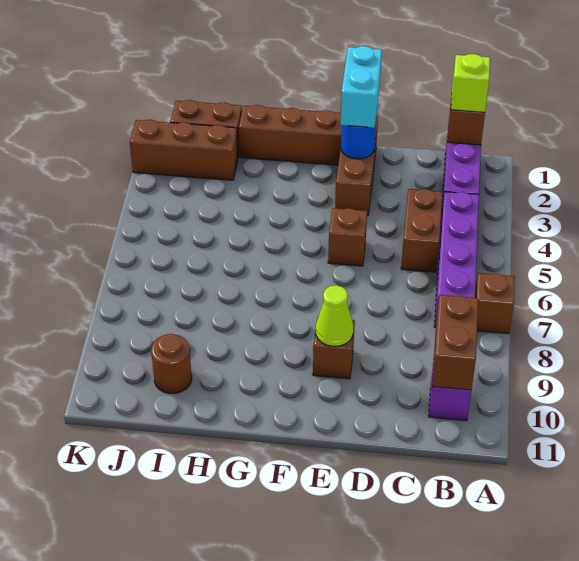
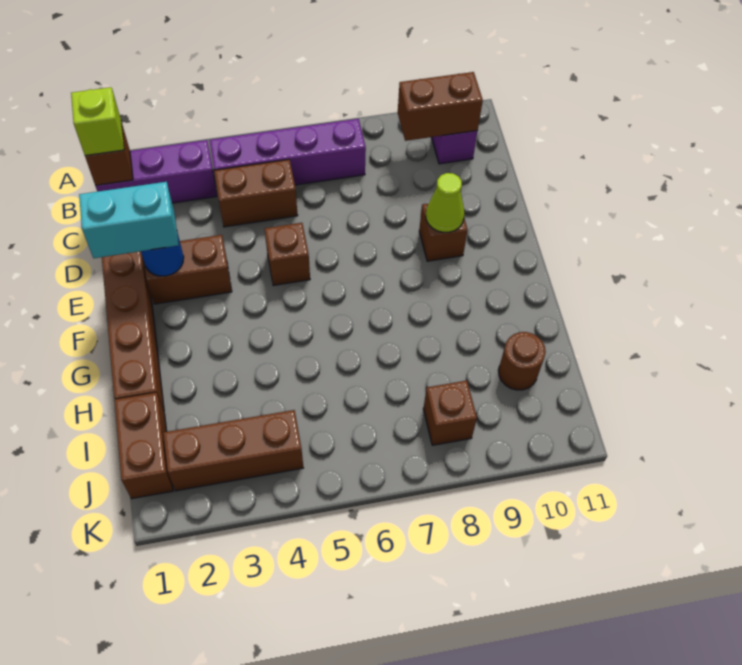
brown 1x1 brick [475,273,515,334] -> brown 1x1 brick moved to [423,381,477,445]
brown 1x3 brick [130,120,238,180] -> brown 1x3 brick turned to [163,410,303,491]

